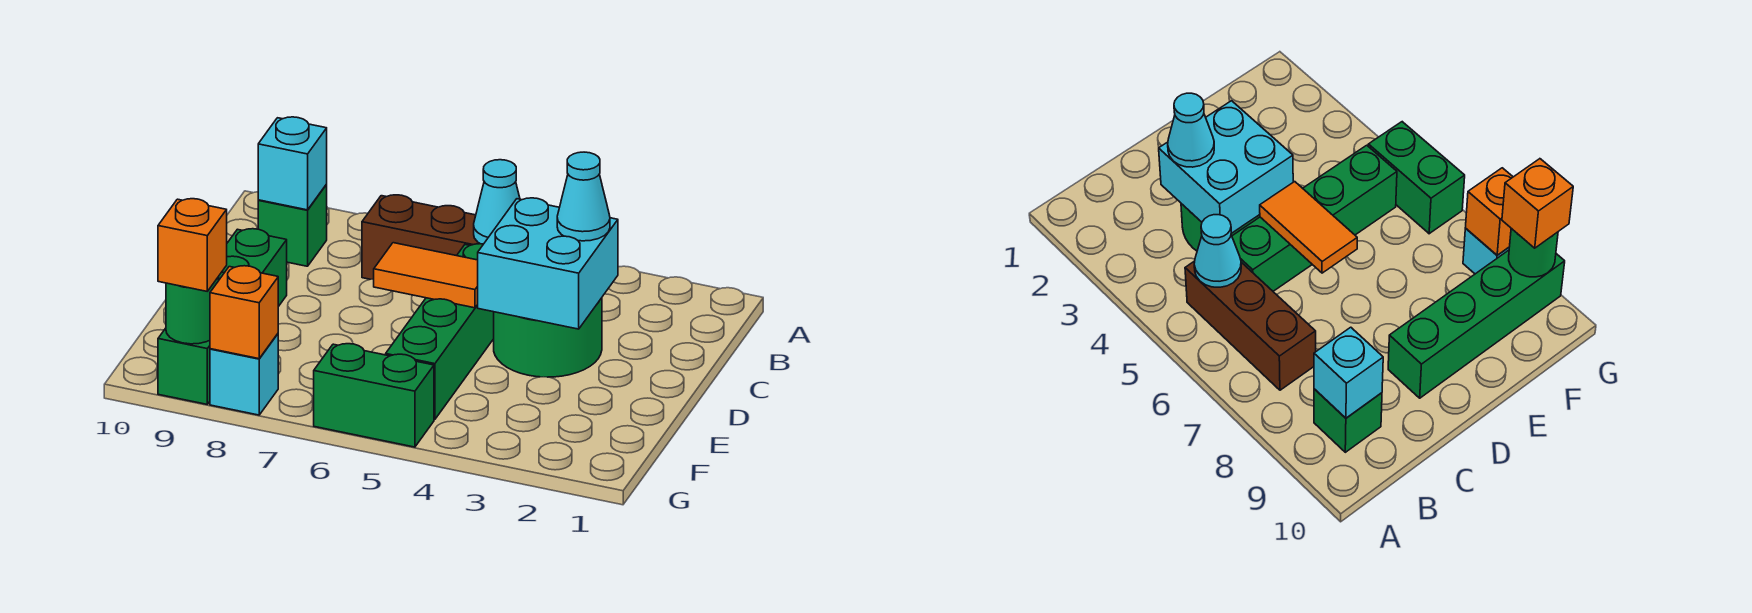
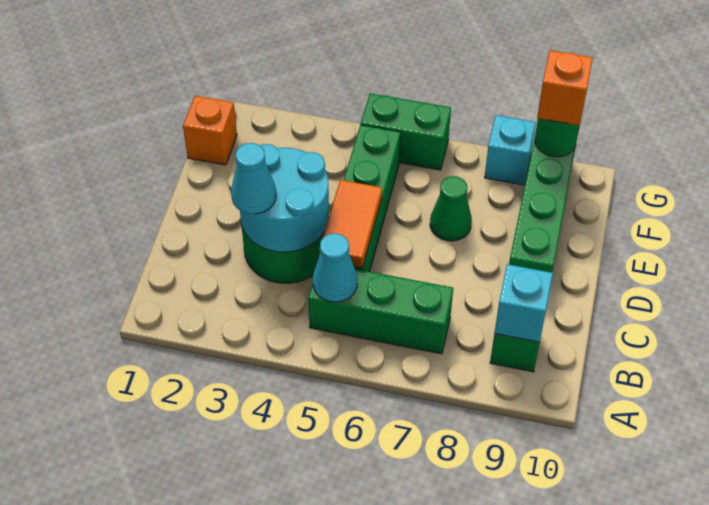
brown 1x3 brick [362,195,480,279] -> green 1x3 brick [308,269,453,354]
cyan 2x2 brick [478,198,618,329] -> cyan 2x2 round brick [240,144,329,252]
orange 1x2 tile [374,243,478,308] -> orange 1x2 tile turned to [319,180,382,268]
none -> green 1x1 cone [430,176,472,241]
orange 1x1 brick [210,266,278,359] -> orange 1x1 brick moved to [183,96,237,165]

